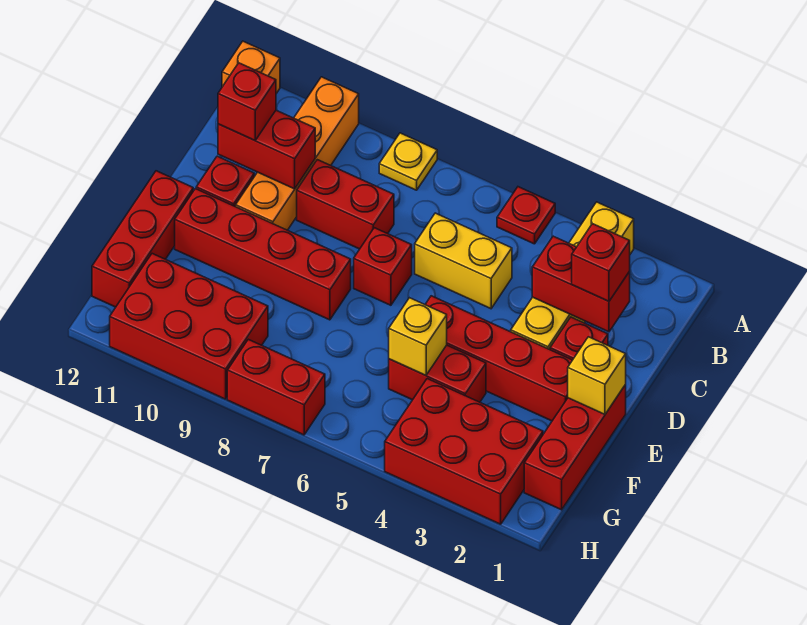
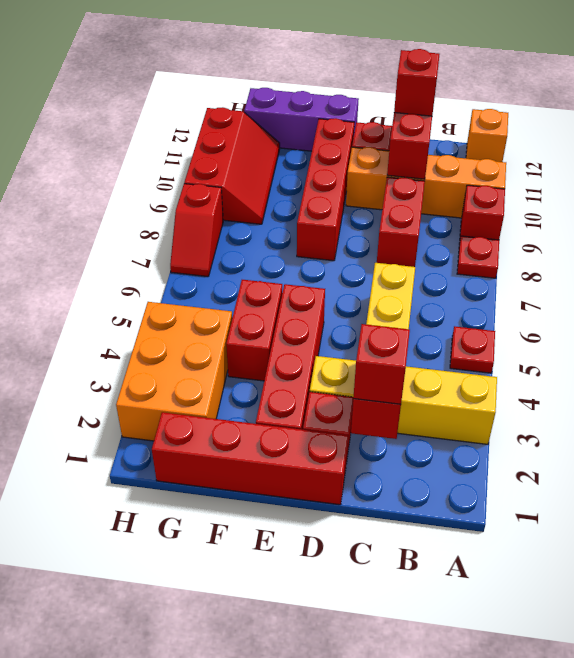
yellow 1x1 plate [379,133,437,190] -> red 1x1 plate [457,236,499,278]
red 1x1 brick [354,228,412,305] -> red 1x1 brick moved to [459,185,505,244]
red 1x3 brick [524,385,626,510] -> red 1x4 brick [152,412,348,505]
yellow 1x1 brick [568,337,626,414] -> none
red 1x3 brick [92,171,193,307] -> purple 1x3 brick [244,88,359,151]
yellow 1x1 brick [389,298,447,375] -> none
red 2x3 brick [385,379,543,524] -> orange 2x3 brick [116,302,232,441]
red 2x3 brick [110,254,268,399] -> red 2x3 slope [184,107,280,224]
red 1x2 brick [227,339,325,435] -> red 1x2 slope [170,184,223,277]

